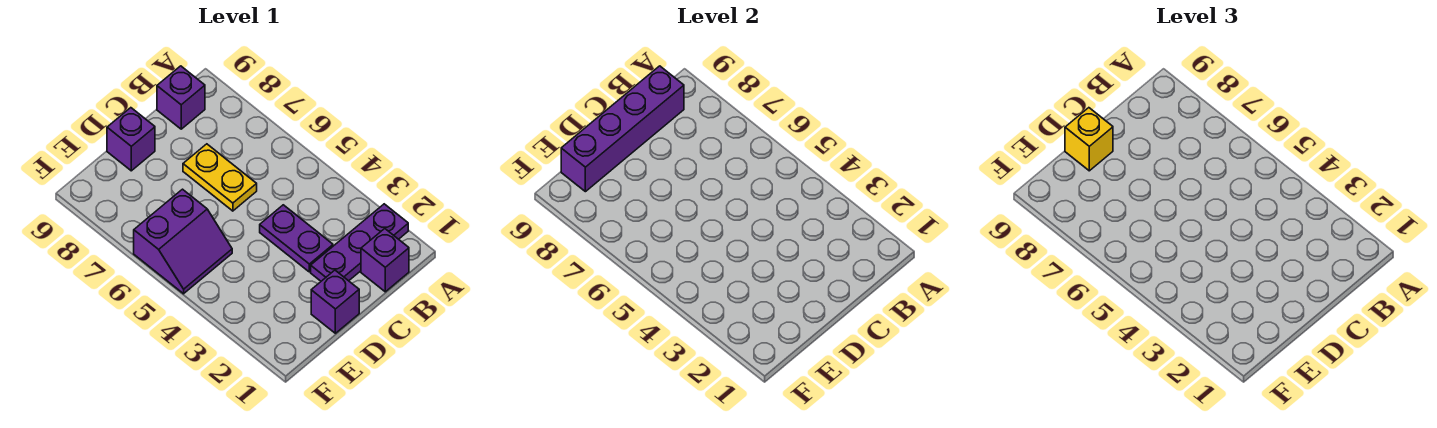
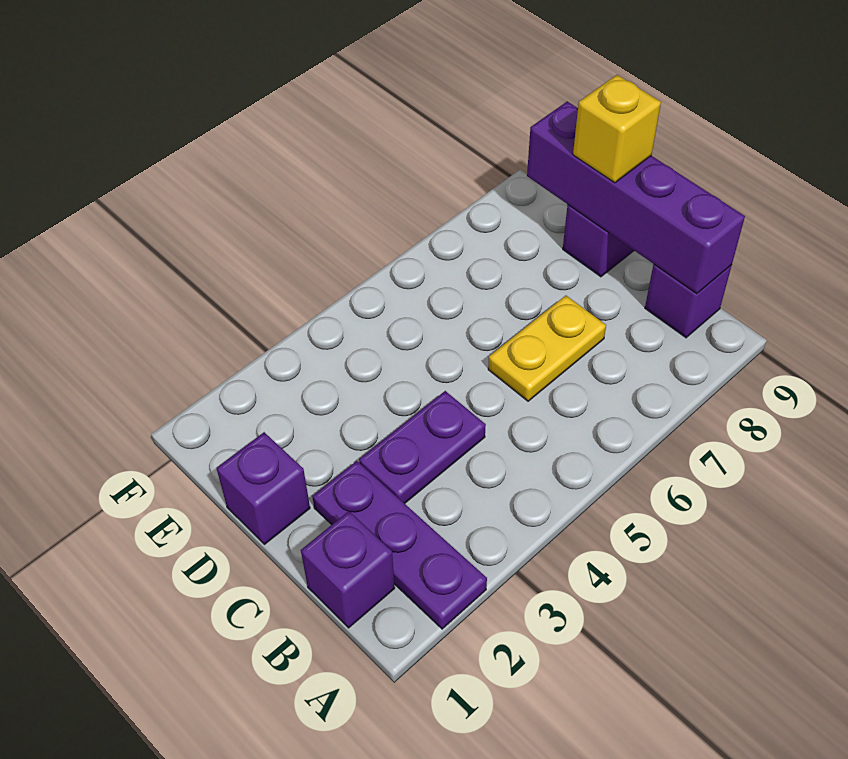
purple 2x2 slope [134,189,232,294] -> none

